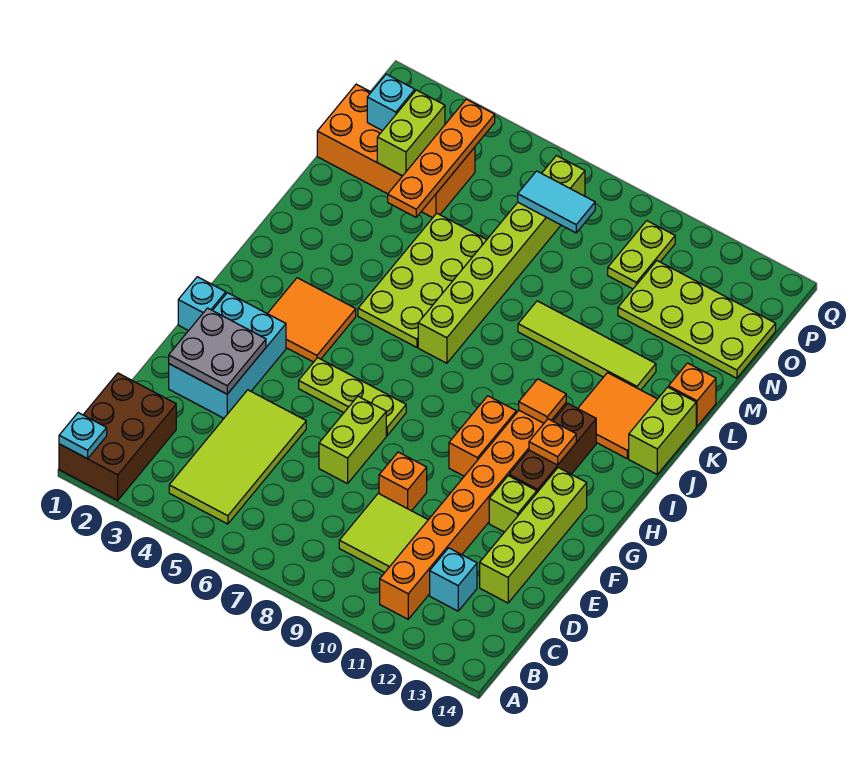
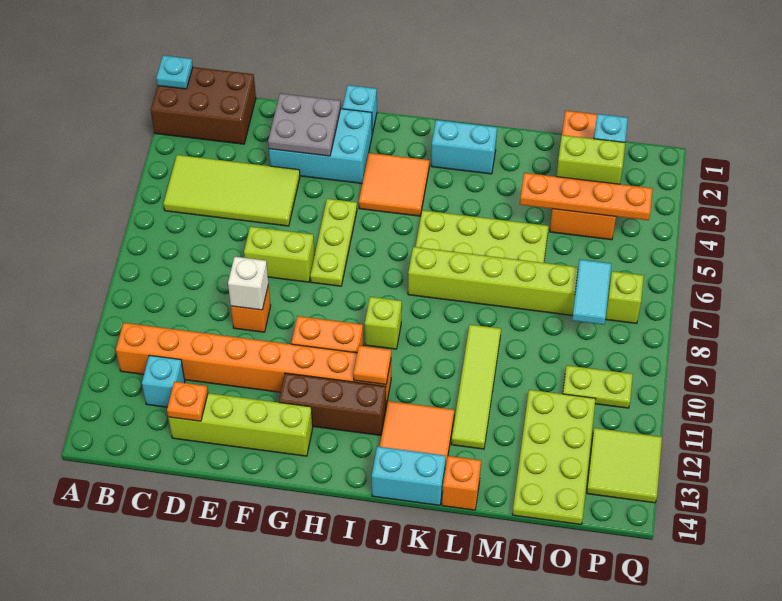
lime 2x2 tile [339,493,428,572] -> lime 2x2 tile moved to [587,428,662,503]
none -> white 1x1 brick [228,257,268,310]
lime 1x1 brick [489,476,537,532] -> lime 1x1 brick moved to [365,297,402,349]
orange 1x1 plate [529,419,576,465] -> orange 1x1 plate moved to [167,382,208,421]
none -> cyan 1x2 brick [431,120,497,174]
lime 1x2 brick [629,387,696,474] -> cyan 1x2 brick [372,446,446,505]

